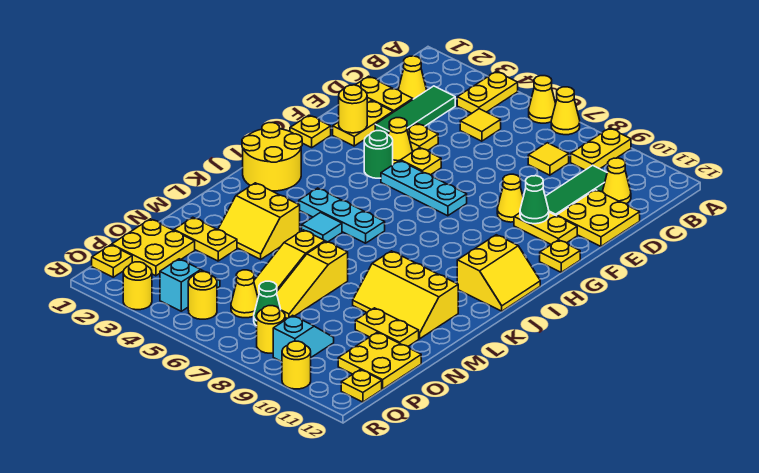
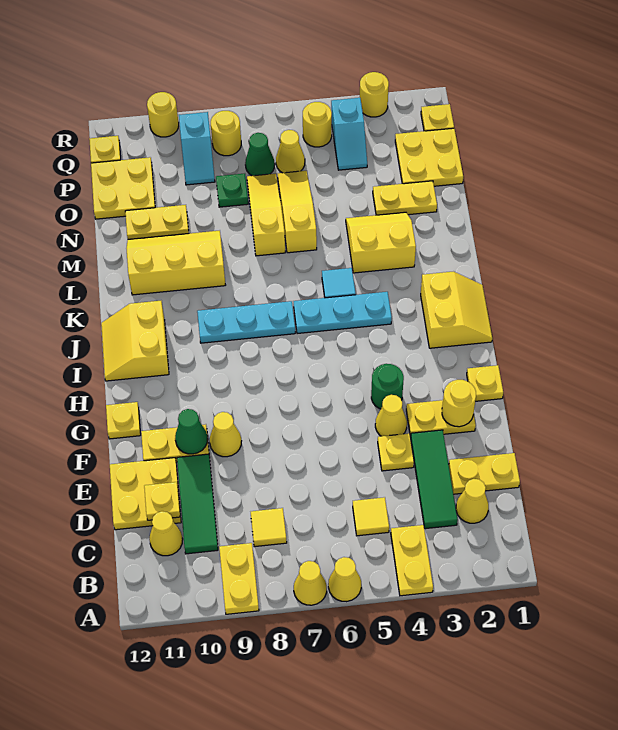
yellow 1x2 plate [333,101,393,146] -> yellow 1x2 plate turned to [406,400,476,438]
yellow 1x1 plate [401,148,441,175] -> yellow 1x1 plate moved to [144,482,180,520]
cyan 1x3 plate [381,161,467,216] -> cyan 1x3 plate moved to [197,301,295,343]
yellow 2x2 round brick [242,123,302,191] -> yellow 2x2 slope [421,272,492,348]
none -> green 1x1 plate [216,174,248,207]

